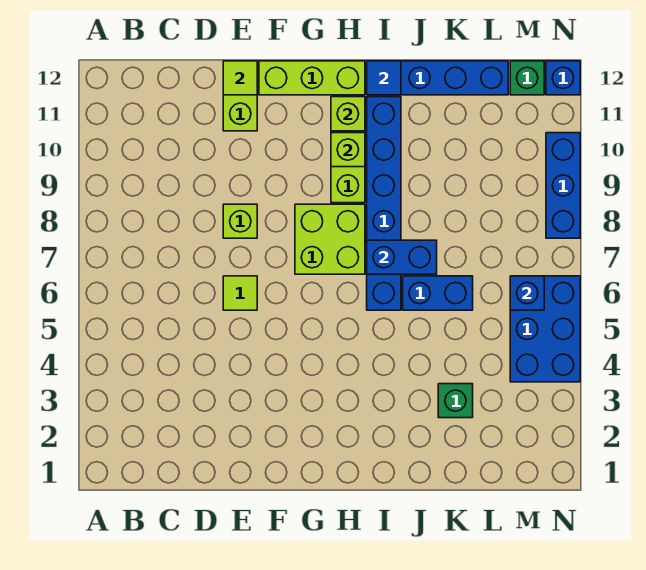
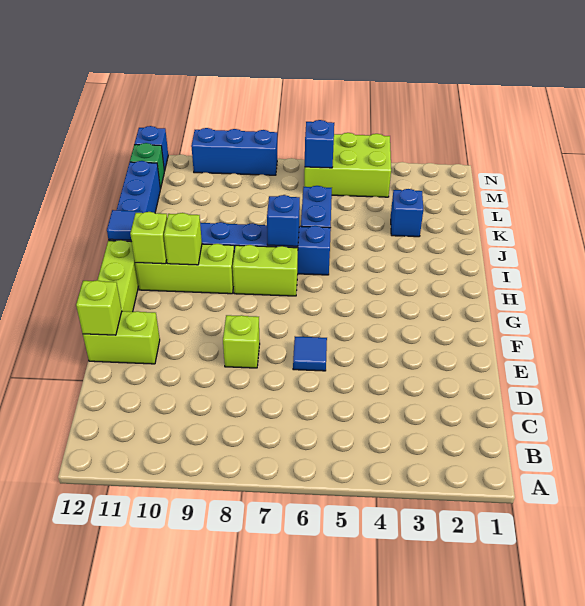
lime 1x1 tile [223,276,257,310] -> blue 1x1 tile [293,337,327,371]
lime 1x1 tile [223,61,257,95] -> lime 1x1 brick [76,280,122,335]
lime 2x2 brick [295,204,365,274] -> lime 1x2 brick [233,245,298,296]
blue 1x2 brick [367,240,437,274] -> blue 1x1 brick [267,195,300,246]
green 1x1 brick [438,384,473,418] -> blue 1x1 brick [391,189,423,237]
blue 2x3 brick [510,276,580,382] -> lime 2x3 brick [304,133,391,197]

